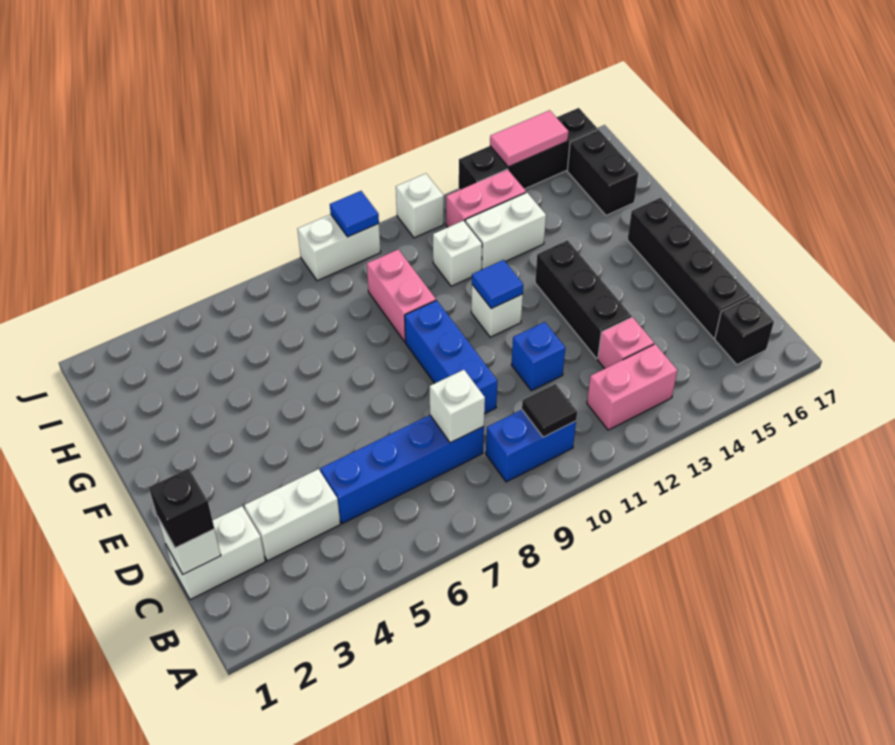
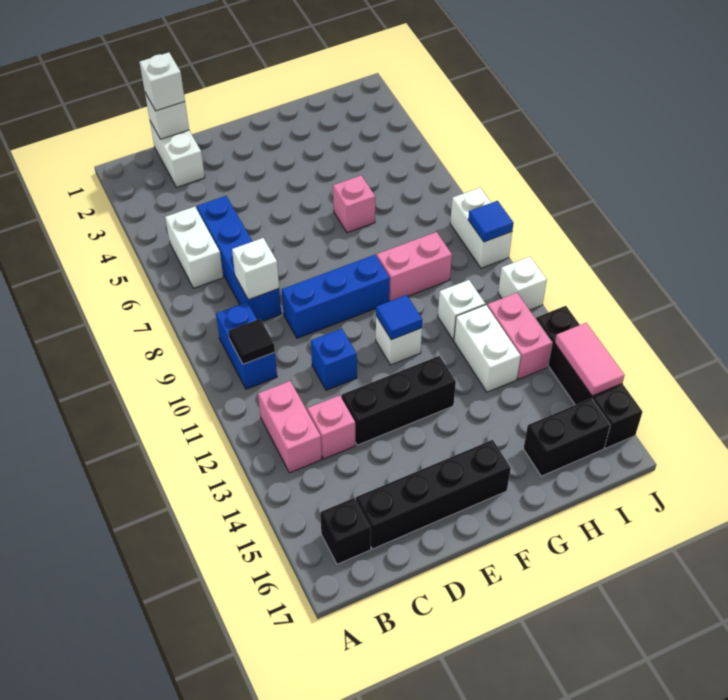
black 1x1 brick [149,468,214,548] -> white 1x1 brick [140,52,185,111]
white 1x2 brick [244,469,340,561] -> white 1x2 brick moved to [165,207,223,288]
none -> pink 1x1 brick [333,175,375,233]

